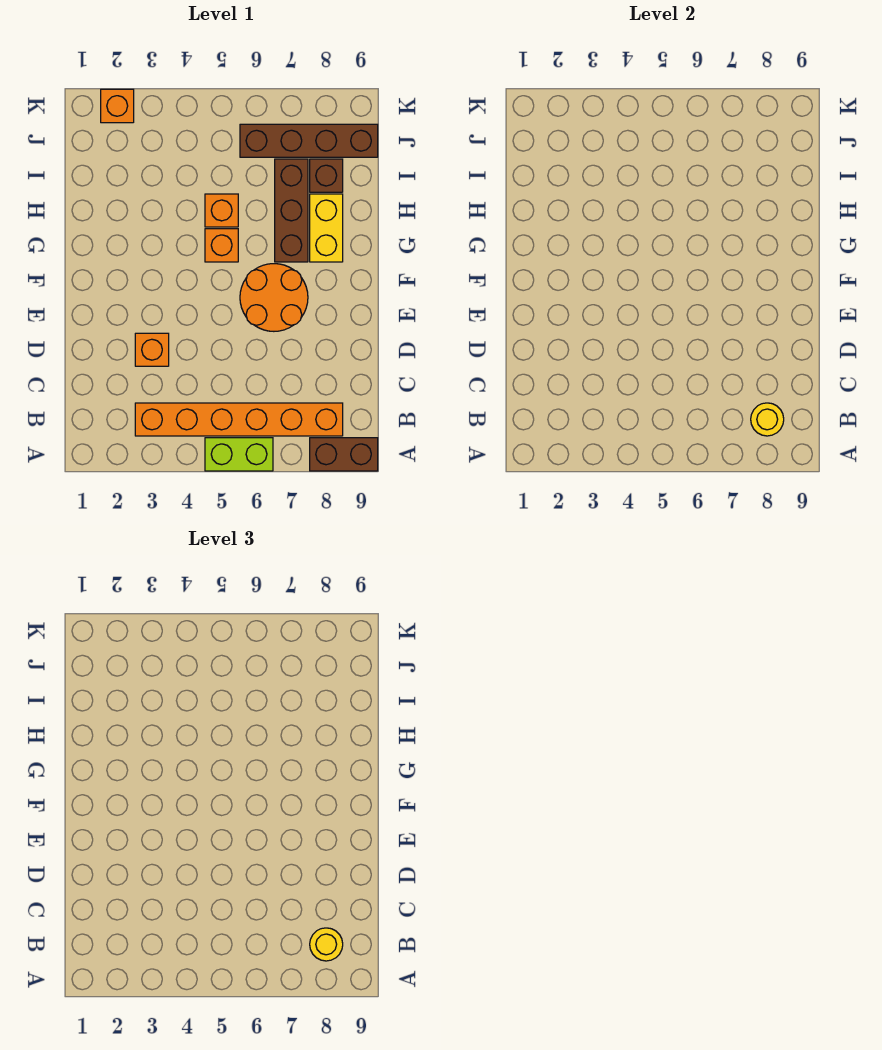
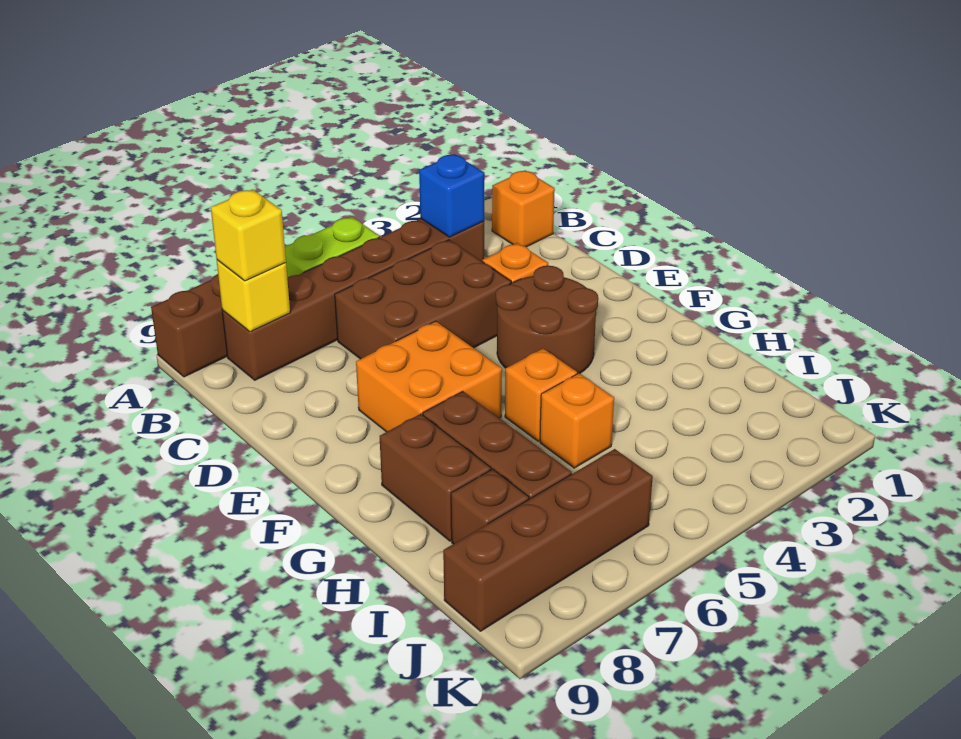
orange 1x6 brick [135,403,343,436] -> brown 1x6 brick [222,218,484,380]
none -> blue 1x1 brick [419,154,484,237]
yellow 1x1 round brick [751,403,784,436] -> yellow 1x1 brick [217,260,290,332]
yellow 1x1 round brick [310,928,343,961] -> yellow 1x1 brick [211,189,286,281]
none -> brown 2x3 brick [335,240,511,359]
none -> brown 2x2 round brick [496,266,598,374]
orange 2x2 round brick [240,264,308,331] -> orange 2x2 brick [356,321,502,432]
yellow 1x2 brick [310,194,343,262] -> brown 1x2 brick [380,414,491,541]
orange 1x1 brick [101,89,134,123] -> orange 1x1 brick moved to [492,170,555,247]

